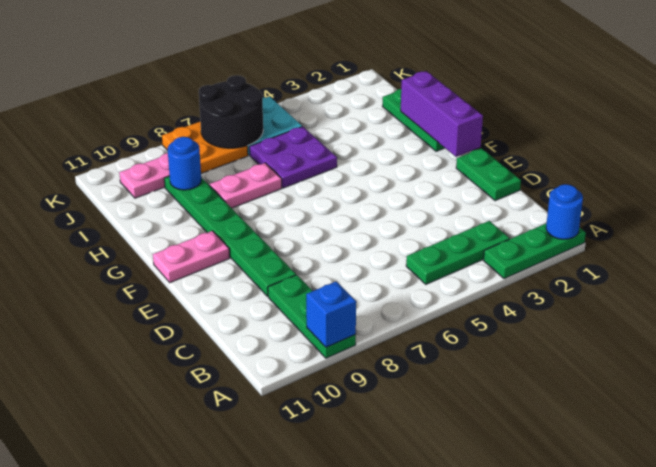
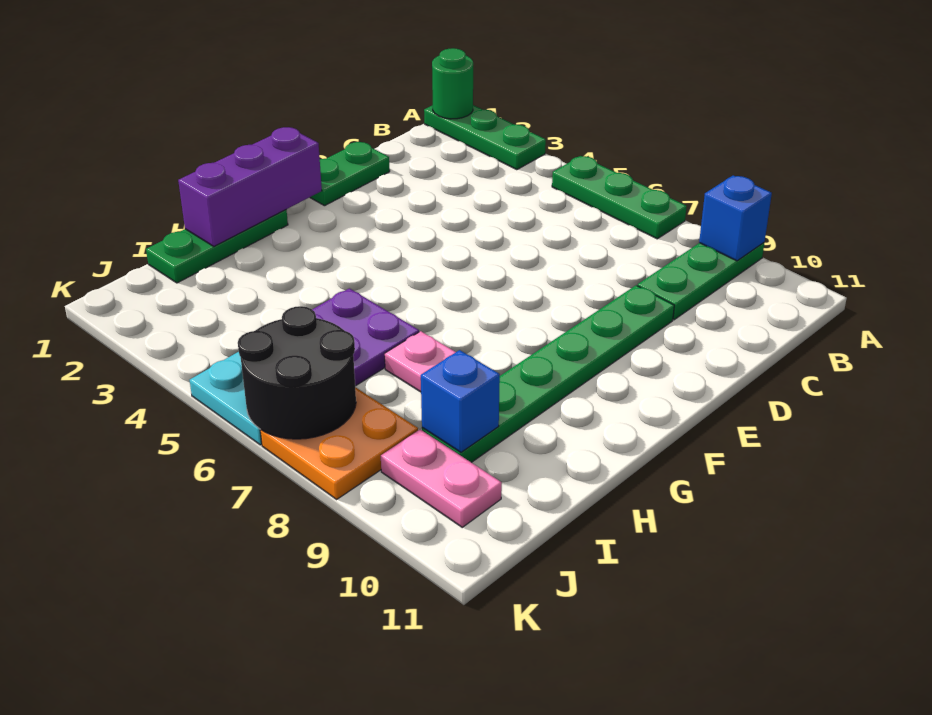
blue 1x1 round brick [546,184,583,239] -> green 1x1 round brick [432,48,473,119]
green 1x3 plate [406,221,510,284] -> green 1x3 plate moved to [552,156,687,239]
pink 1x2 plate [153,231,230,283] -> none
blue 1x1 round brick [168,137,201,190] -> blue 1x1 brick [421,350,500,452]

